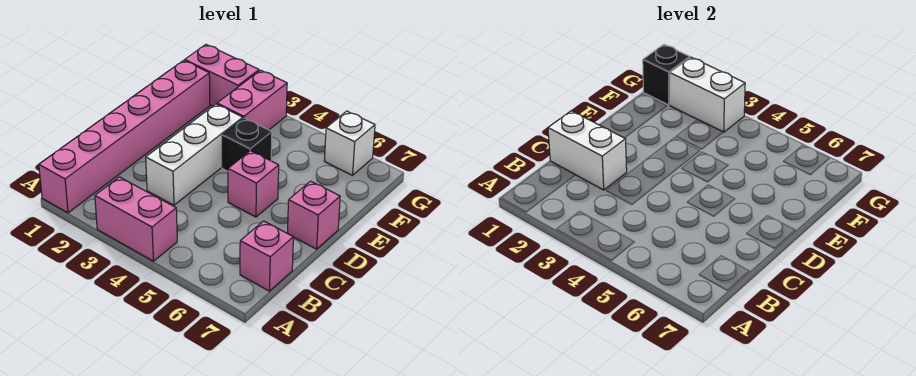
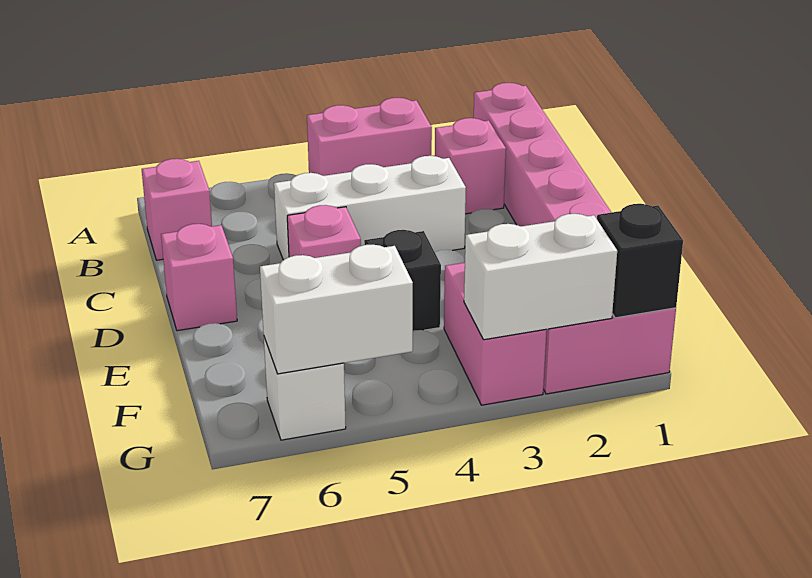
none -> pink 1x1 brick [435,118,506,214]
white 1x2 brick [548,111,627,190] -> white 1x2 brick moved to [260,245,413,374]
white 1x3 brick [146,104,243,205] -> white 1x3 brick turned to [274,156,466,260]

